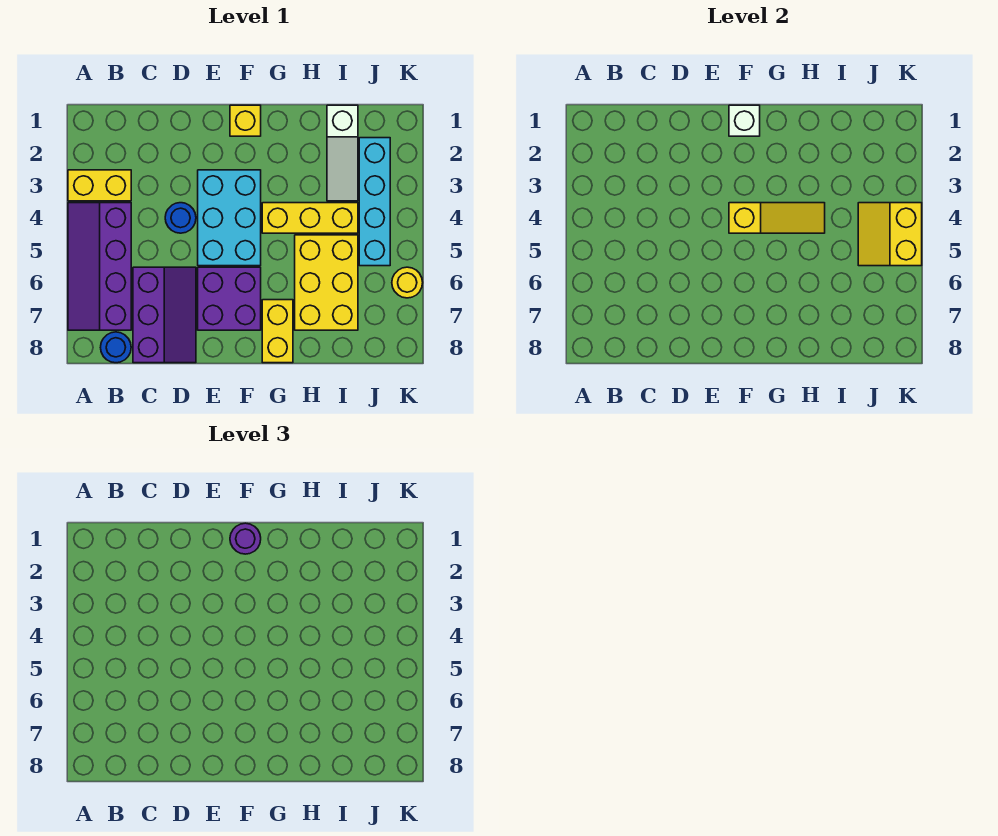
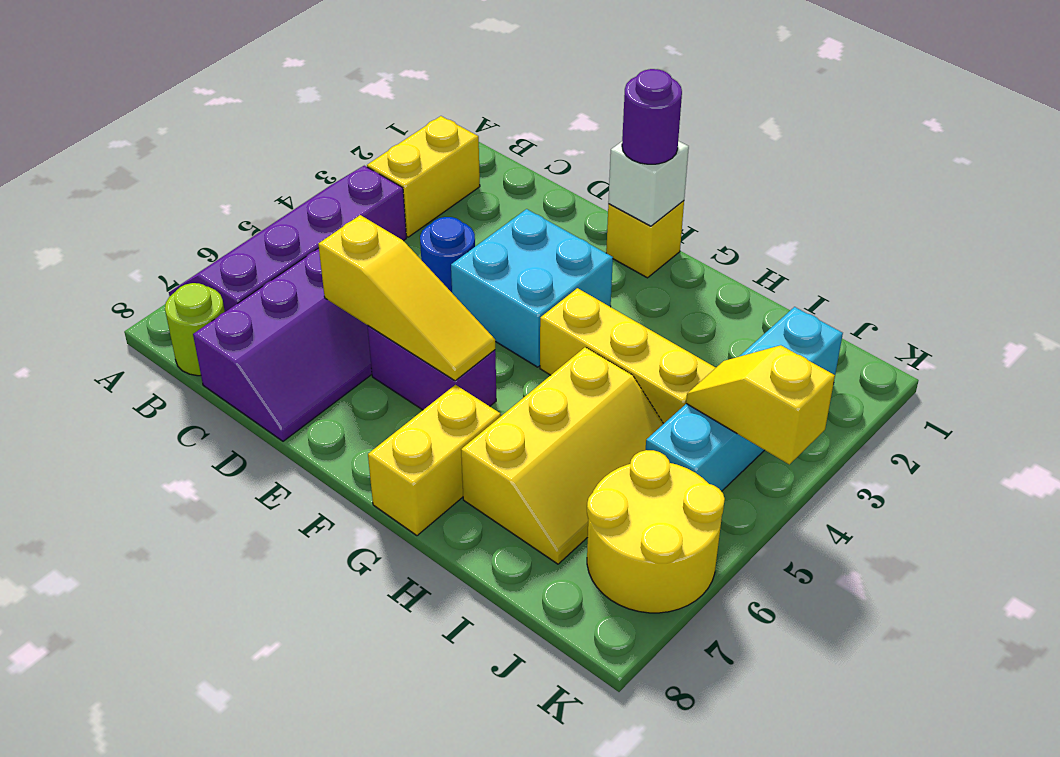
yellow 1x2 brick [68,170,131,201] -> yellow 1x2 brick turned to [367,116,480,237]
blue 1x1 round brick [101,332,131,363] -> lime 1x1 round brick [165,283,225,376]
cyan 2x3 brick [198,170,261,266] -> cyan 2x2 brick [451,209,613,367]
purple 2x2 brick [198,267,261,330] -> purple 1x2 brick [368,326,496,410]
yellow 1x3 slope [729,203,825,233] -> yellow 1x3 slope moved to [318,215,495,381]
yellow 2x3 brick [295,235,358,330] -> yellow 2x3 slope [461,347,663,564]
white 1x3 slope [327,105,358,201] -> none
yellow 2x2 slope [858,203,922,266] -> yellow 1x2 slope [686,345,835,465]
yellow 1x1 round brick [392,267,423,298] -> yellow 2x2 round brick [587,450,725,613]

